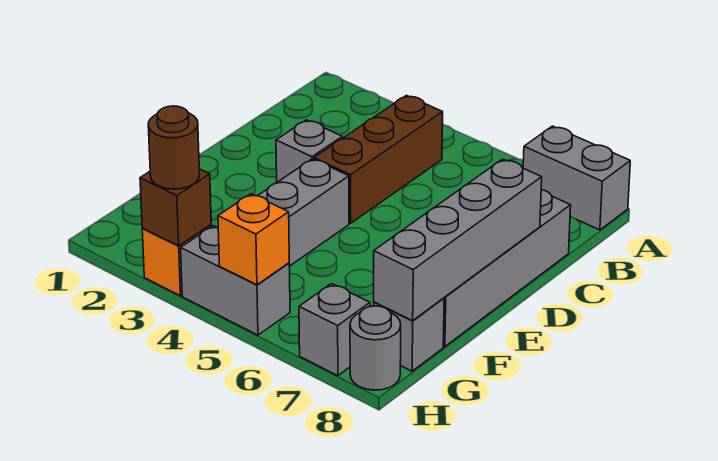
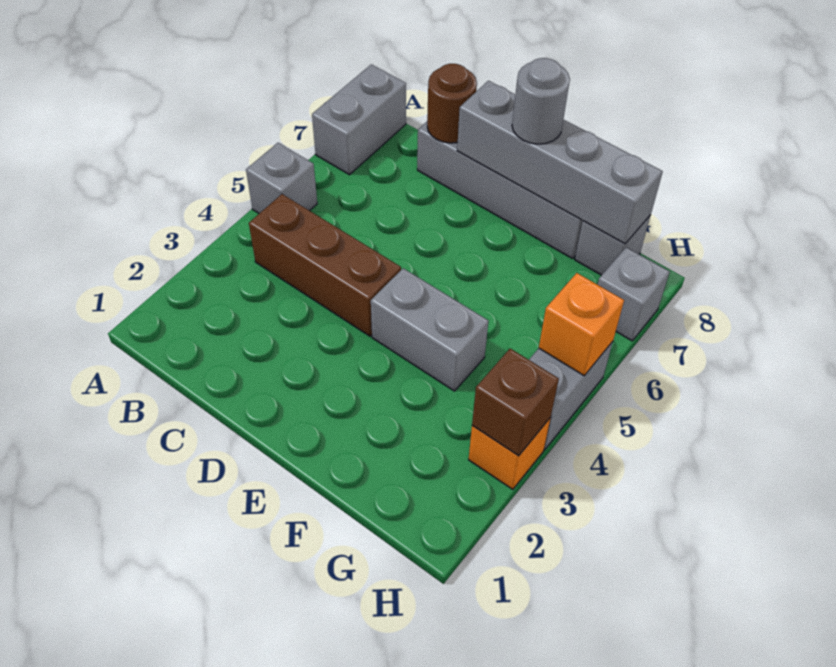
grey 1x1 brick [276,120,342,182] -> grey 1x1 brick moved to [246,143,317,213]
brown 1x1 round brick [148,106,200,189] -> brown 1x1 round brick moved to [427,64,477,143]
grey 1x1 round brick [350,306,401,390] -> grey 1x1 round brick moved to [512,58,570,144]

